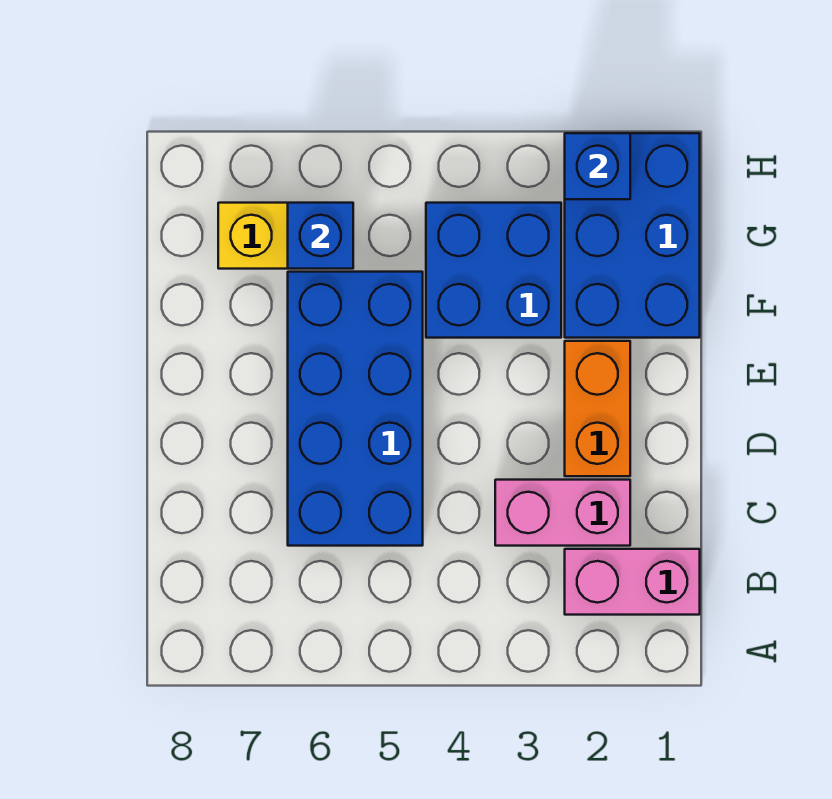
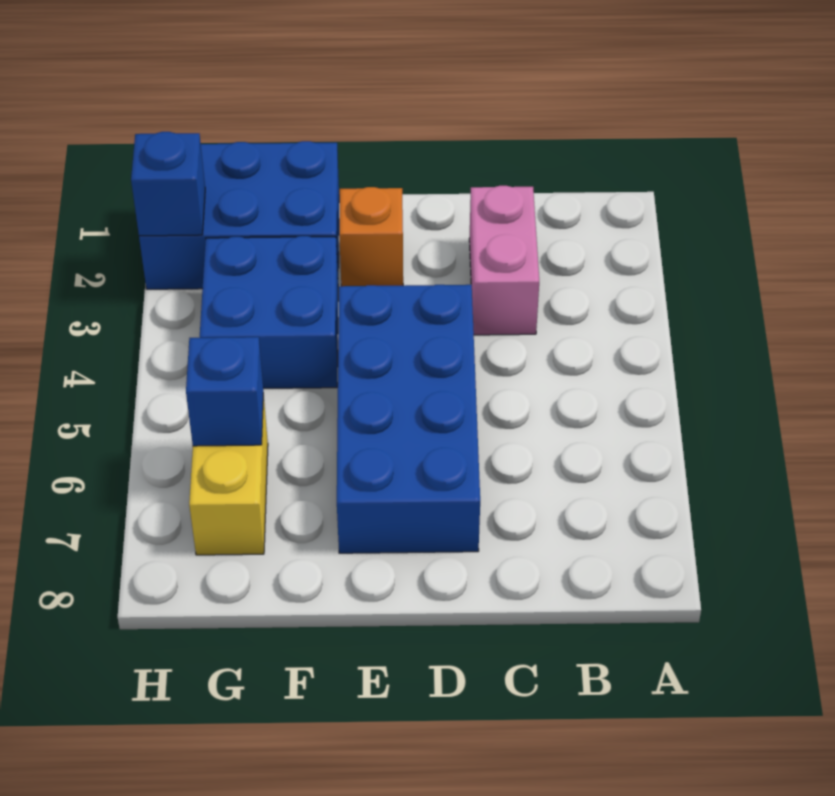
pink 1x2 brick [565,549,700,615] -> none
blue 2x4 brick [288,272,423,546] -> blue 2x4 brick turned to [337,285,480,553]
orange 1x2 brick [565,341,630,476] -> orange 1x1 brick [339,187,403,286]

